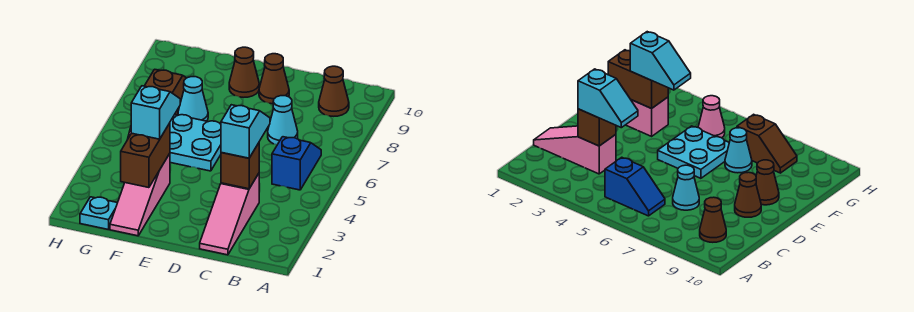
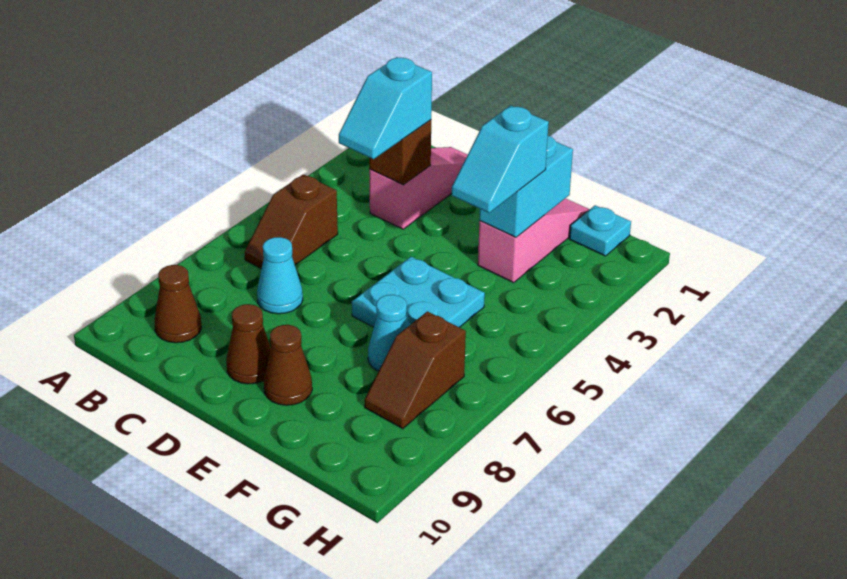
blue 1x2 slope [272,137,321,190] -> brown 1x2 slope [244,174,338,269]
brown 1x2 brick [121,123,170,188] -> cyan 1x2 brick [479,136,573,237]
pink 1x1 cone [698,96,725,138] -> none

